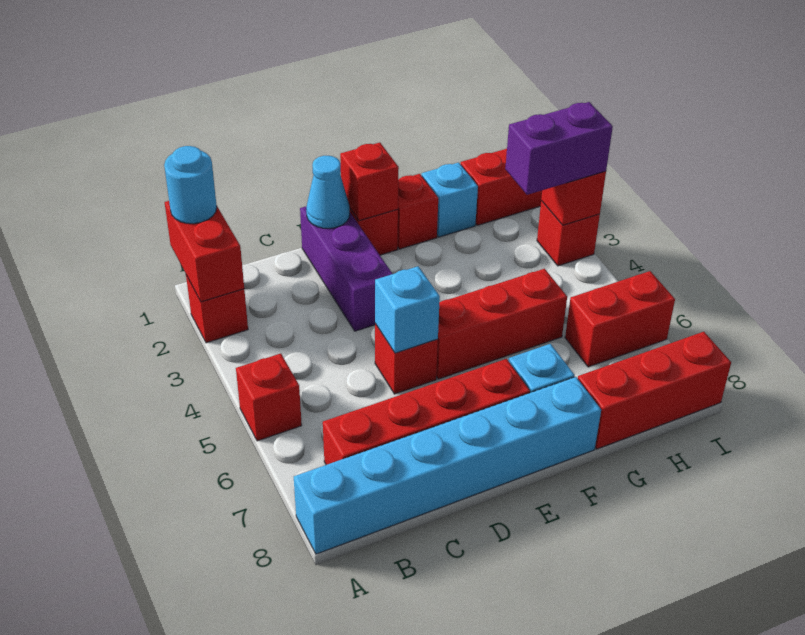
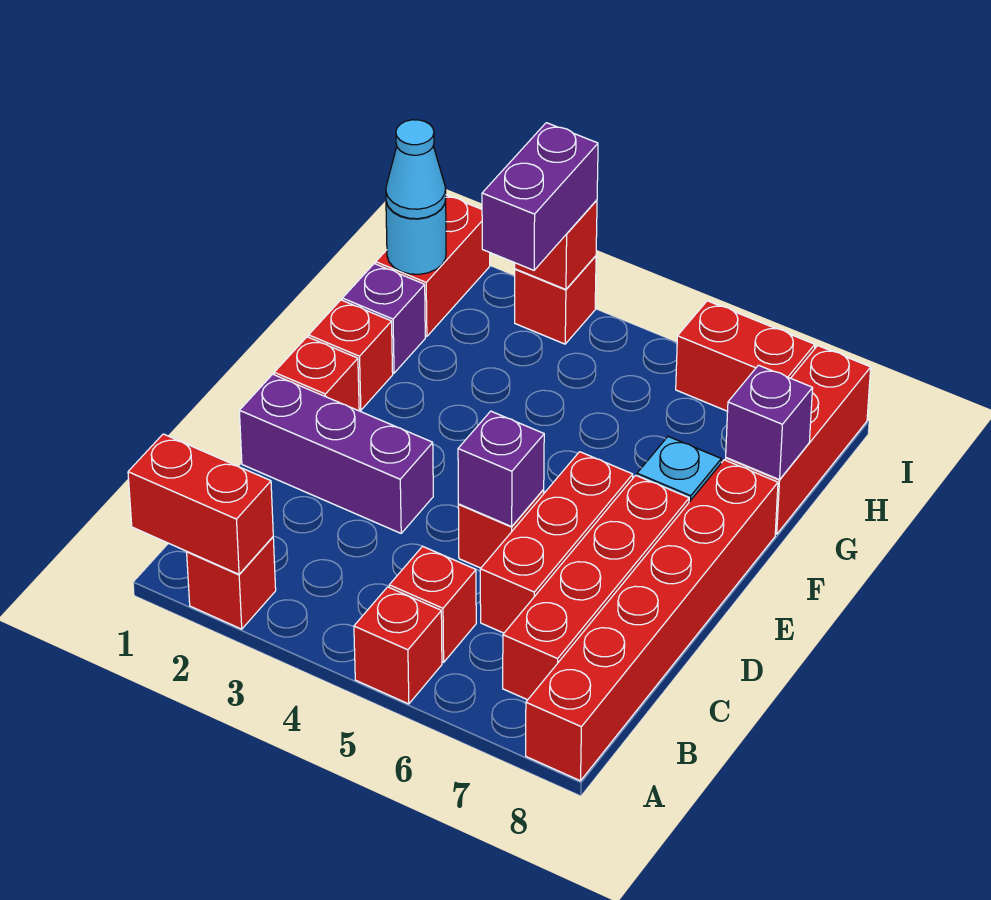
cyan 1x1 round brick [164,146,217,224] -> cyan 1x1 round brick moved to [386,199,446,274]
cyan 1x6 brick [294,377,601,554] -> red 1x6 brick [526,460,778,781]
cyan 1x1 cone [306,156,350,228] -> cyan 1x1 cone moved to [386,120,446,219]
cyan 1x1 brick [375,266,440,353] -> purple 1x1 brick [458,411,544,527]
red 1x1 brick [340,143,399,221] -> red 1x1 brick moved to [389,546,476,662]
red 1x3 brick [436,269,567,379] -> red 1x3 brick moved to [480,452,633,633]
cyan 1x1 brick [422,163,478,237] -> purple 1x1 brick [342,264,425,373]
none -> purple 1x1 brick [726,365,813,480]
red 1x2 brick [565,271,675,367] -> red 1x2 brick turned to [676,301,815,411]

